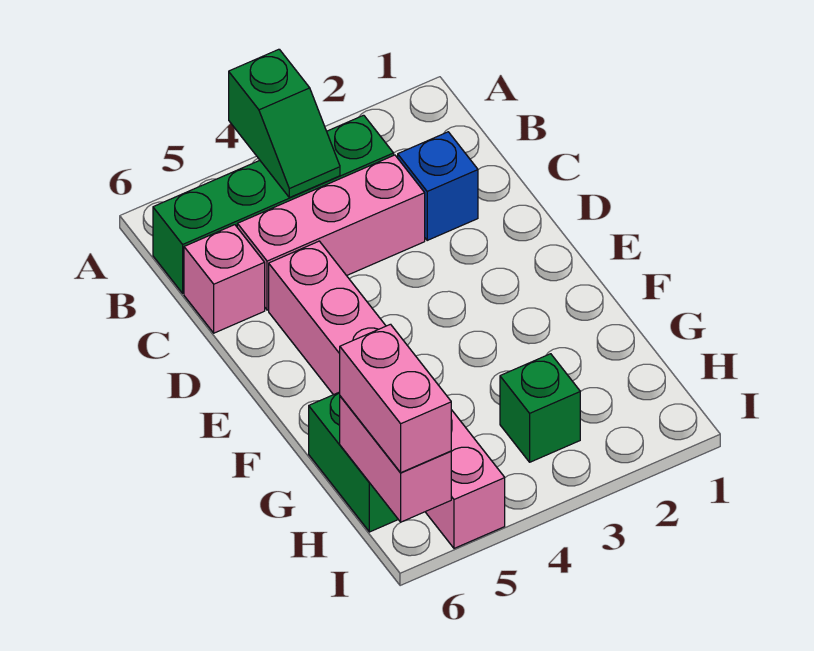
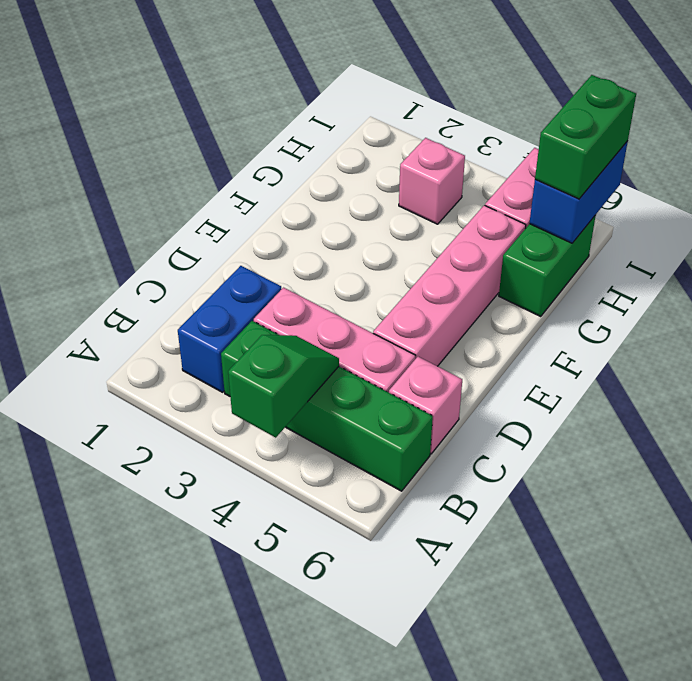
blue 1x1 brick [398,132,478,240] -> blue 1x2 brick [178,266,281,392]
green 1x1 brick [500,354,580,462] -> pink 1x1 brick [399,138,465,224]
pink 1x2 brick [340,396,451,522] -> blue 1x2 brick [529,141,628,243]
pink 1x2 brick [340,324,451,473] -> green 1x2 brick [535,75,636,199]

